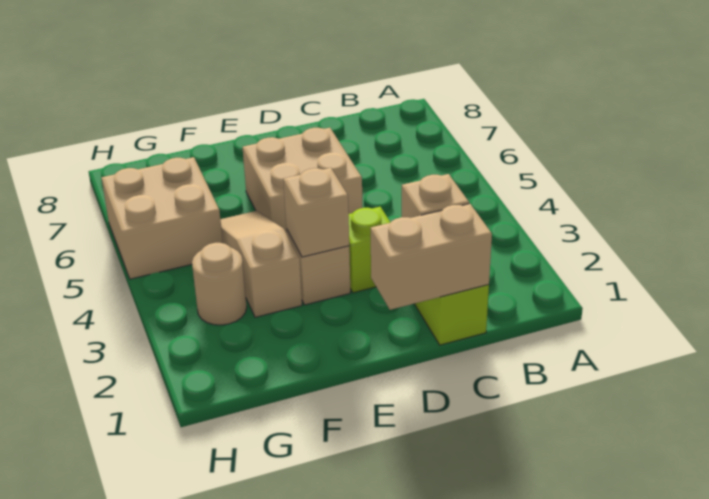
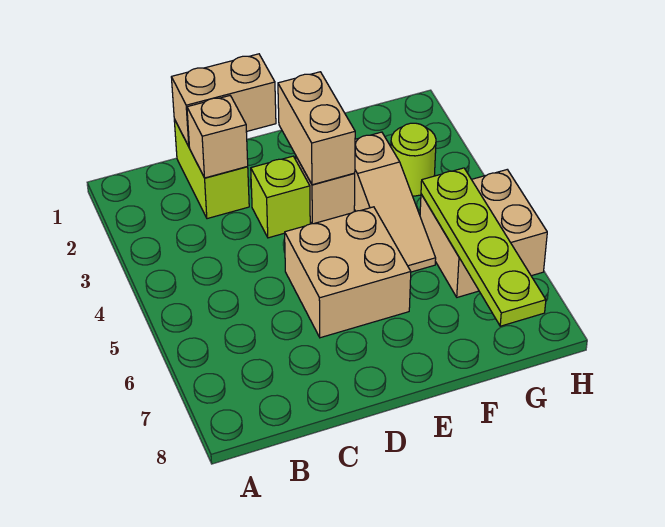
tan 1x1 brick [283,168,349,257] -> tan 1x2 brick [278,72,355,185]
tan 1x1 round brick [192,243,247,325] -> lime 1x1 round brick [391,123,436,196]
none -> lime 1x4 plate [421,168,546,326]

